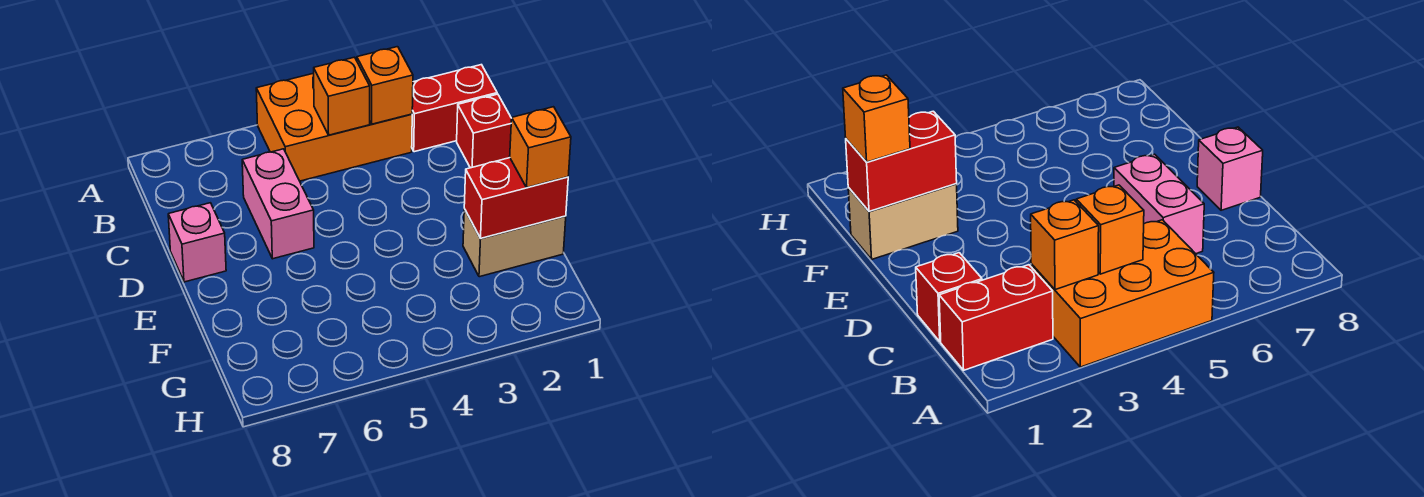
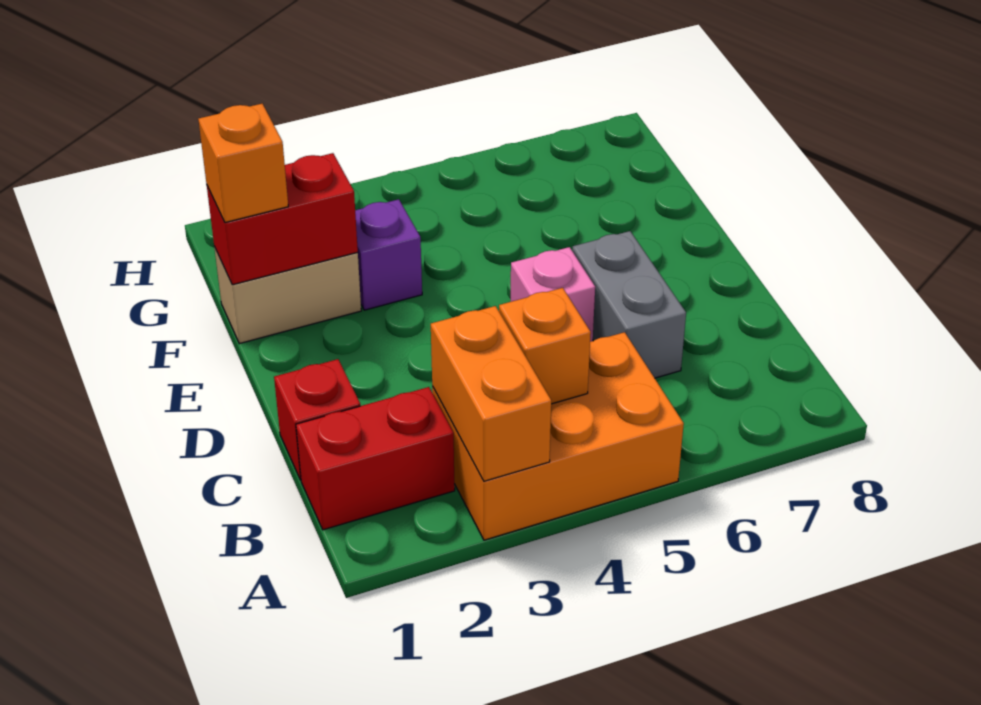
orange 1x1 brick [357,47,413,124] -> orange 1x2 brick [431,306,551,481]
pink 1x2 brick [242,149,314,259] -> grey 1x2 brick [572,231,686,378]
pink 1x1 brick [168,203,226,282] -> pink 1x1 brick moved to [511,247,595,342]
none -> purple 1x1 brick [355,199,422,310]

